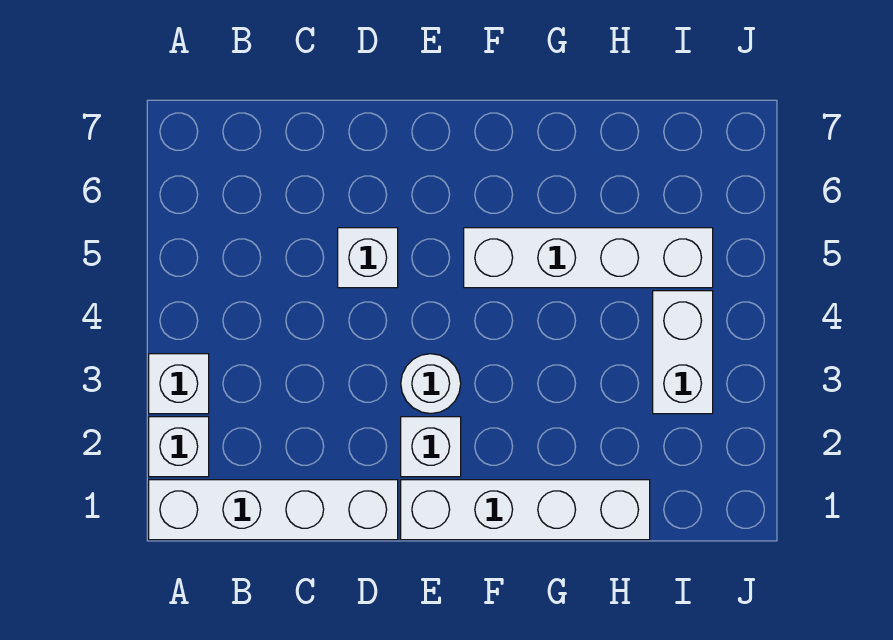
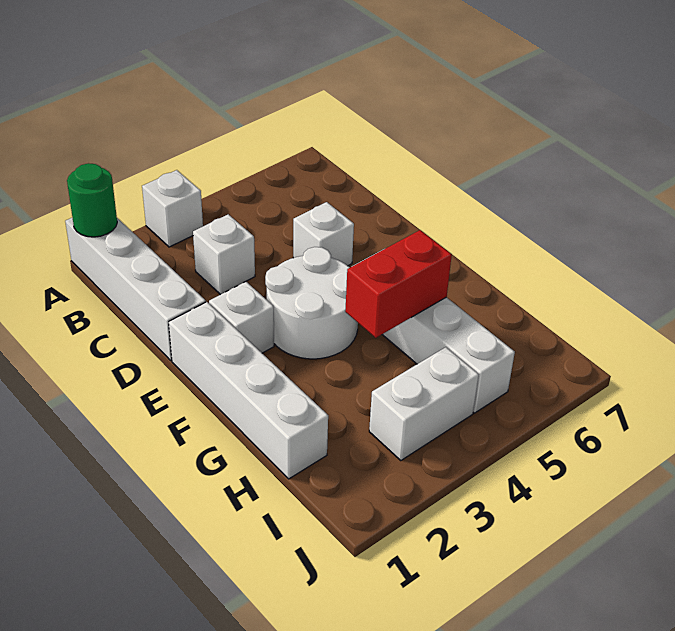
none -> green 1x1 round brick [67,163,117,237]
white 1x1 brick [149,417,209,477] -> white 1x1 brick moved to [193,214,255,294]
white 1x1 round brick [401,354,461,414] -> white 2x2 round brick [265,247,358,359]
none -> red 1x2 brick [345,230,452,338]

